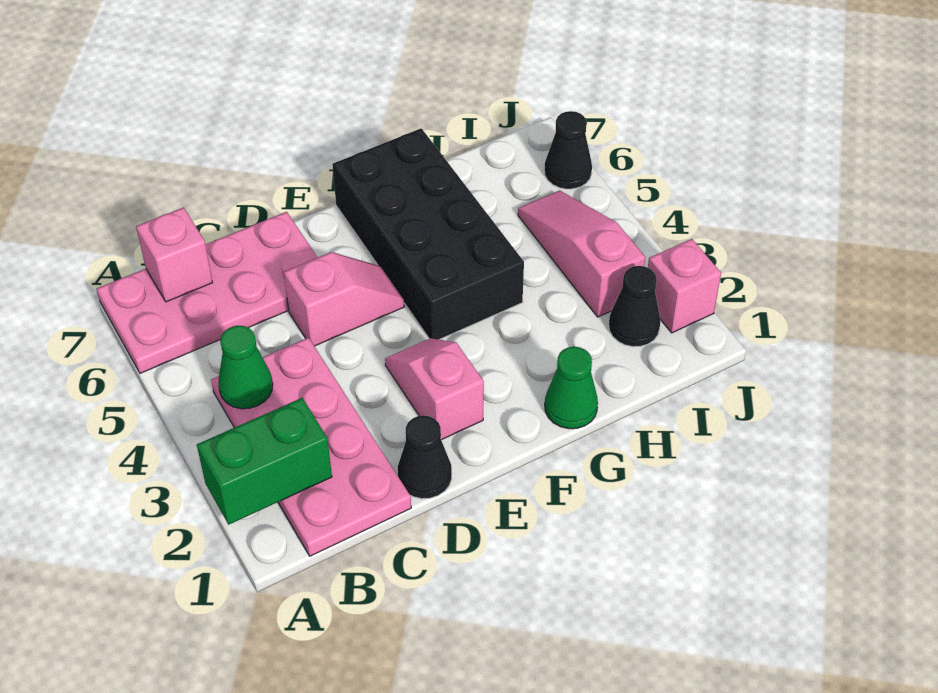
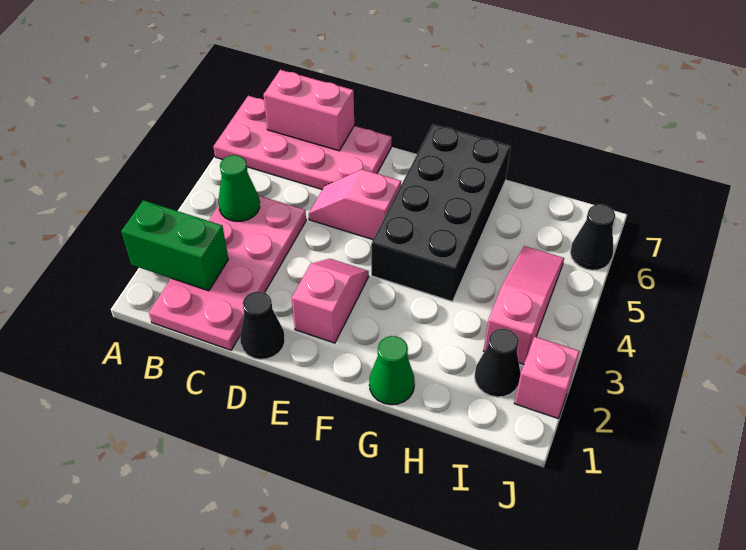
pink 1x1 brick [136,207,212,302] -> pink 1x2 brick [264,70,354,151]
pink 1x2 slope [284,252,404,346] -> pink 1x2 slope turned to [309,169,401,240]

